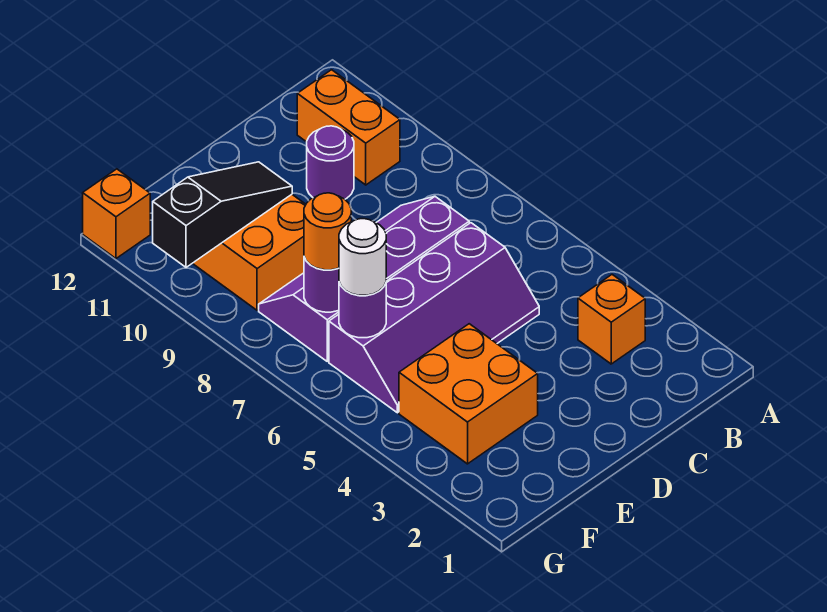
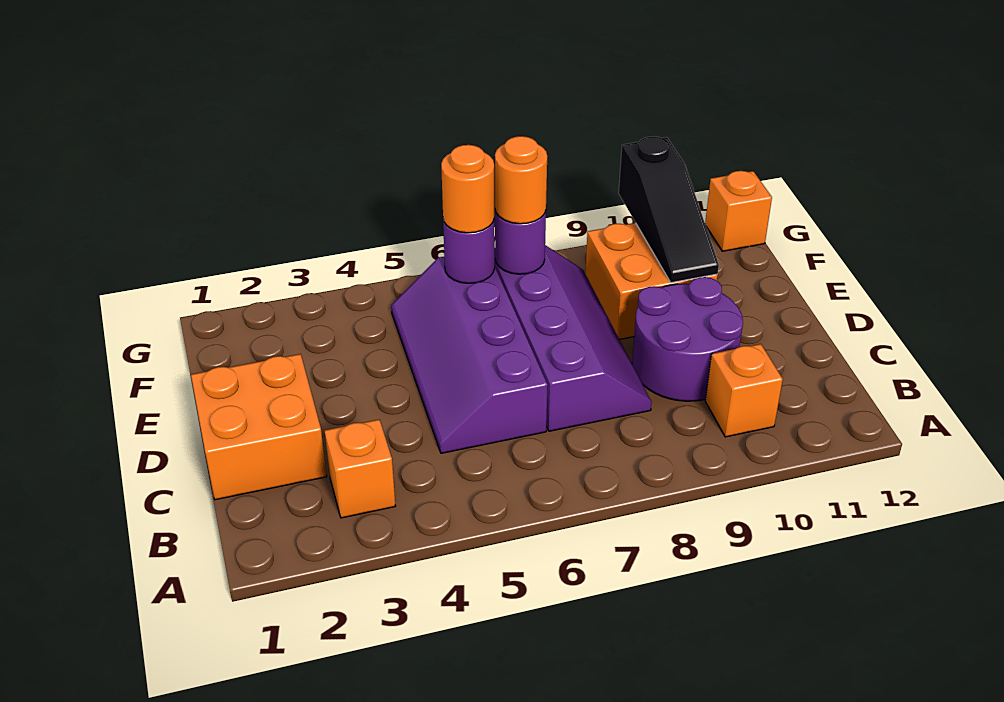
orange 1x2 brick [297,70,400,185] -> orange 1x1 brick [705,344,783,437]
purple 1x1 round brick [307,126,354,199] -> purple 2x2 round brick [632,277,743,401]
orange 2x2 brick [399,324,538,464] -> orange 2x2 brick moved to [191,354,327,500]
white 1x1 round brick [339,219,386,295] -> orange 1x1 round brick [441,145,494,233]

